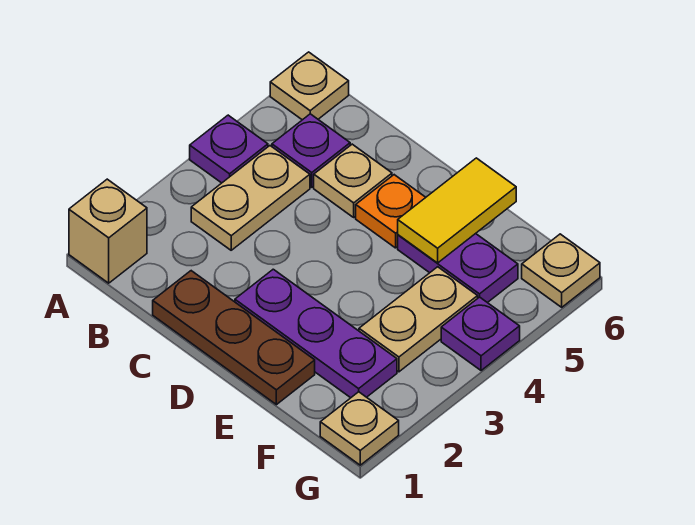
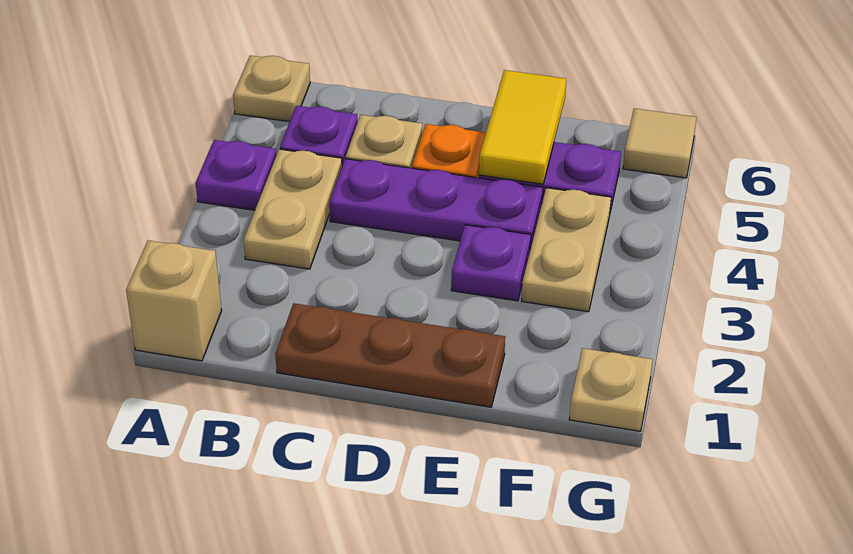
purple 1x3 plate [235,269,397,398] -> purple 1x3 plate moved to [329,159,543,250]
purple 1x1 plate [441,297,520,371] -> purple 1x1 plate moved to [451,225,531,301]
tan 1x1 plate [522,234,600,307] -> tan 1x1 tile [623,108,697,178]

